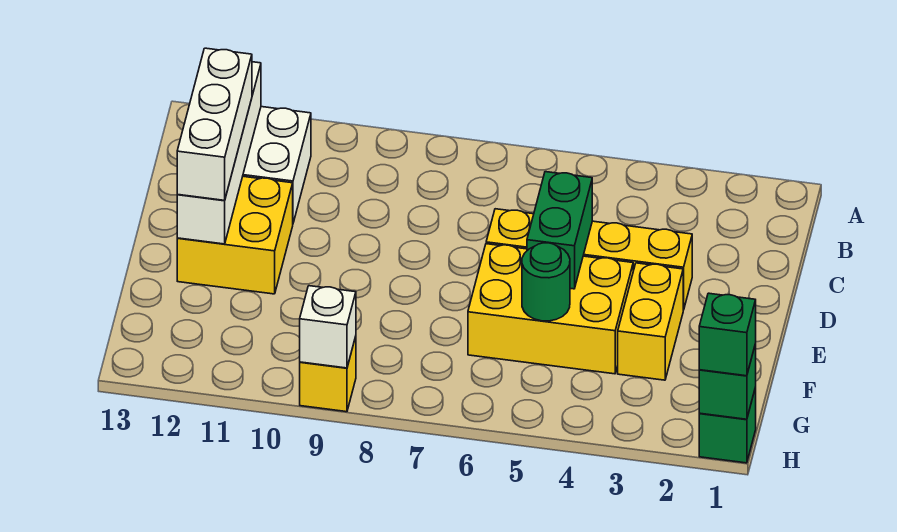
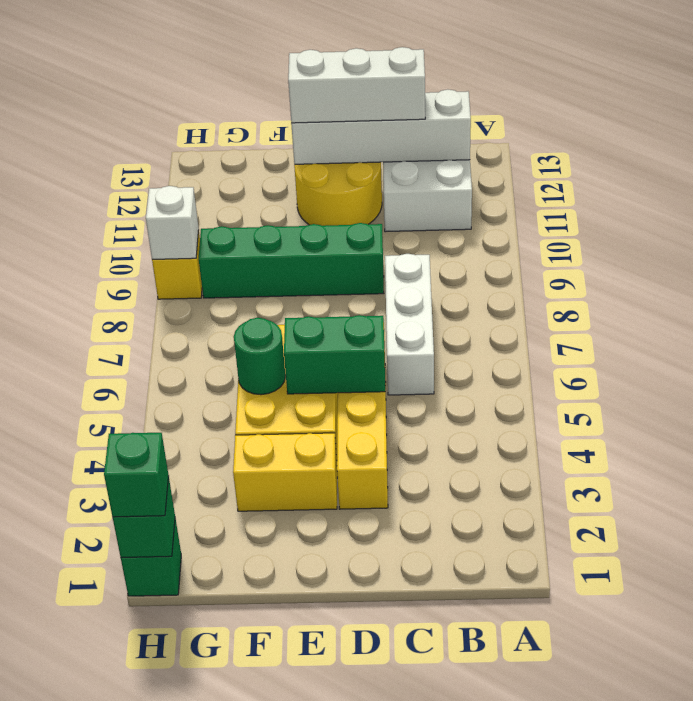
none -> white 1x3 brick [385,254,434,395]
none -> green 1x4 brick [199,223,384,298]
yellow 2x2 brick [177,176,293,294] -> yellow 2x2 round brick [294,162,382,226]

